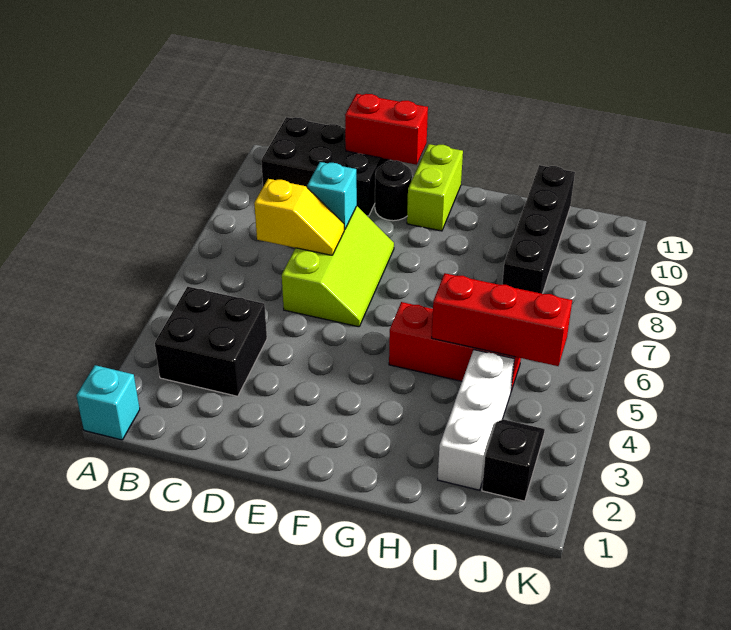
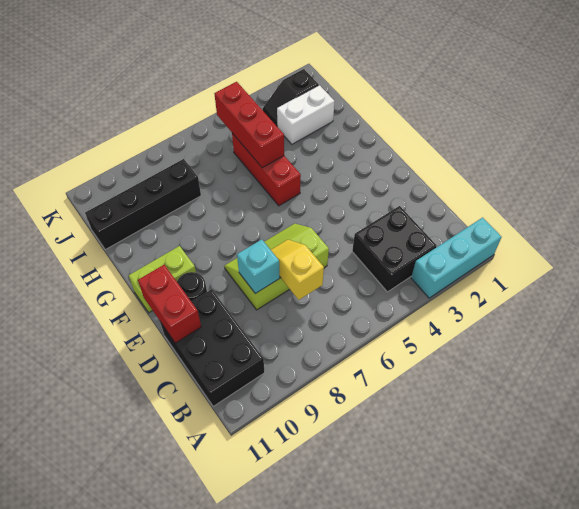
cyan 1x1 brick [76,365,140,440] -> cyan 1x3 brick [411,218,502,298]
white 1x3 brick [438,350,514,490] -> white 1x2 brick [277,85,335,144]

